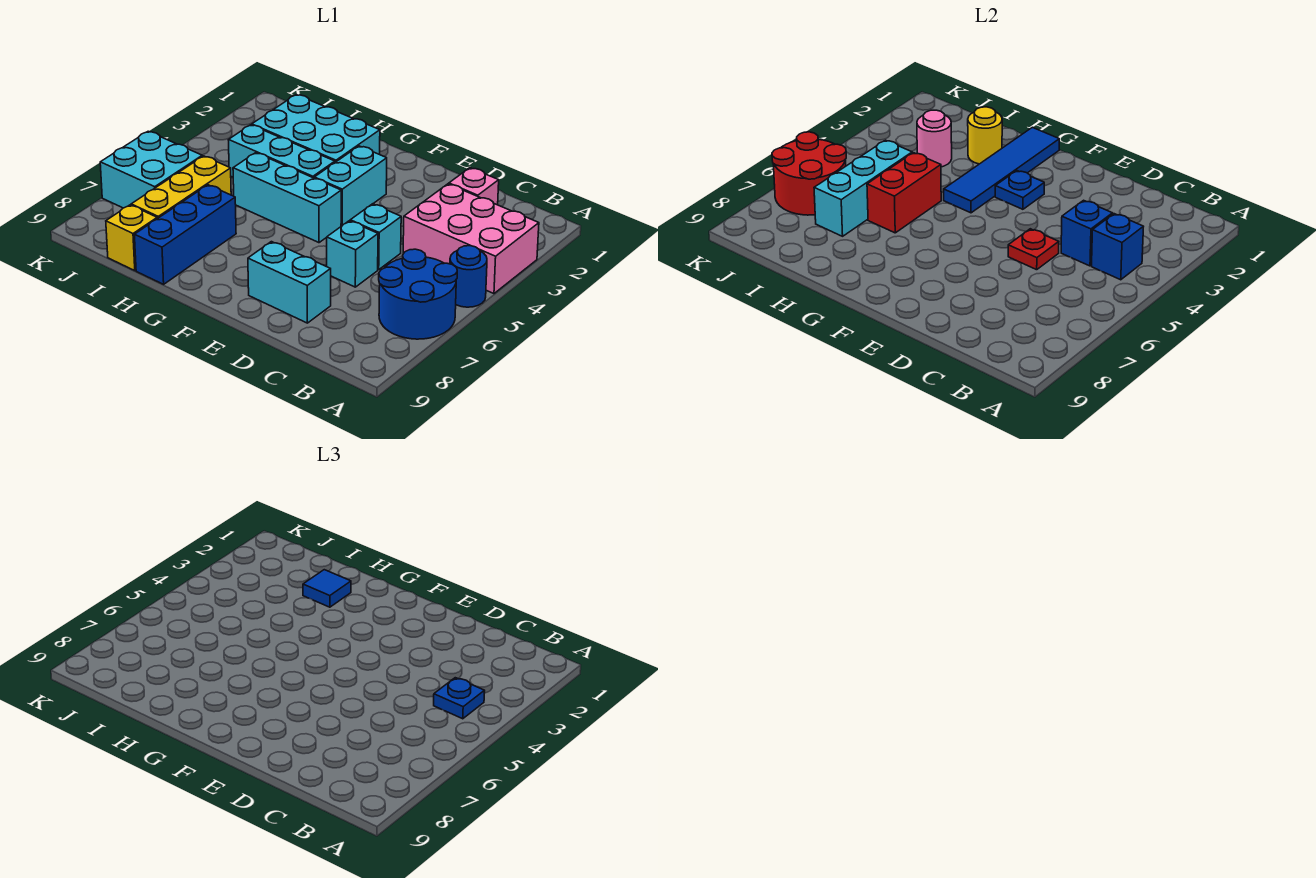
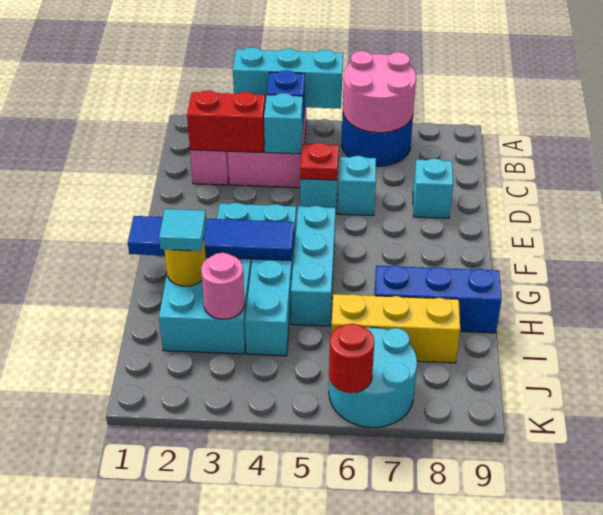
blue 1x1 round brick [450,246,487,307] -> none
none -> pink 2x2 round brick [343,51,416,133]
blue 1x1 plate [434,678,485,719] -> none
blue 1x1 brick [1061,200,1113,266] -> cyan 1x1 brick [264,93,303,154]
cyan 1x2 brick [248,242,331,323] -> cyan 1x1 brick [413,158,453,218]
blue 1x1 plate [995,171,1044,209] -> none
blue 1x1 tile [303,570,351,607] -> cyan 1x1 tile [159,209,206,251]
red 1x2 brick [867,153,941,233] -> red 1x2 brick moved to [187,90,265,153]
cyan 1x3 brick [814,140,912,236] -> cyan 1x3 brick moved to [233,47,343,108]
yellow 1x1 brick [106,205,157,271] -> none
cyan 2x2 brick [100,131,202,208] -> cyan 2x2 round brick [329,328,417,427]
red 2x2 round brick [772,132,846,215] -> red 1x1 round brick [329,324,374,393]

